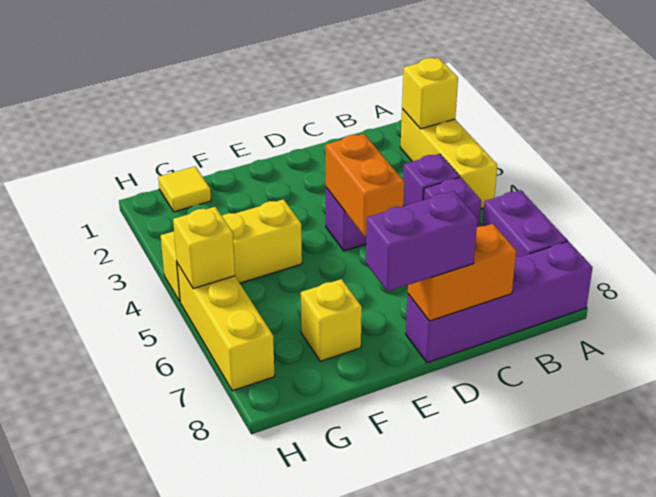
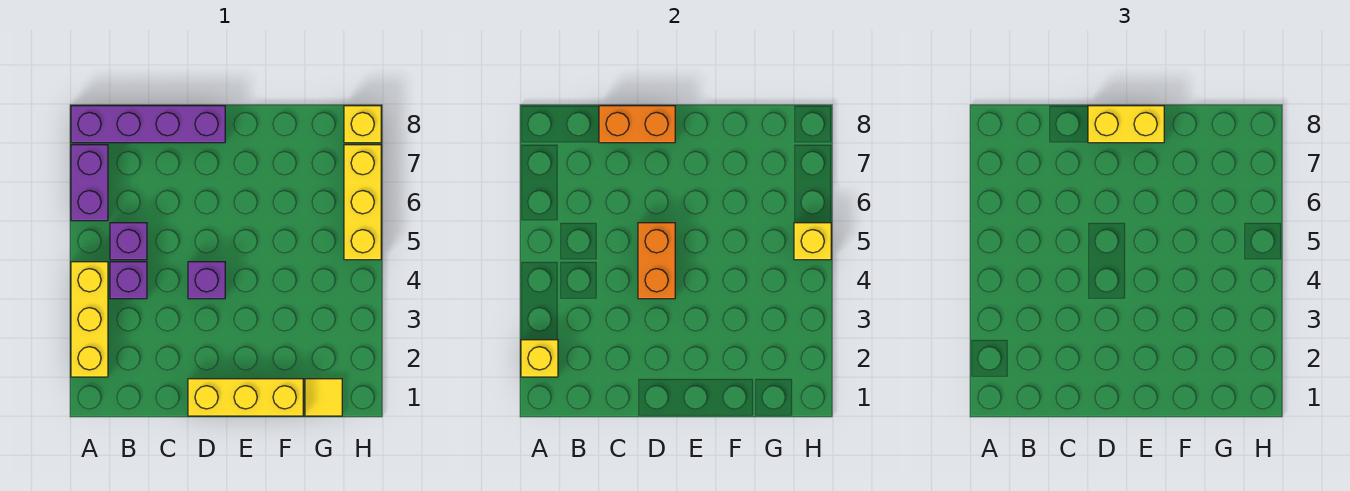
purple 1x2 brick [366,191,478,291] -> yellow 1x2 brick [1088,106,1164,143]
yellow 1x3 brick [161,199,302,301] -> yellow 1x3 brick moved to [188,379,303,416]
yellow 1x1 brick [301,279,362,361] -> yellow 1x1 brick moved to [344,106,381,143]

